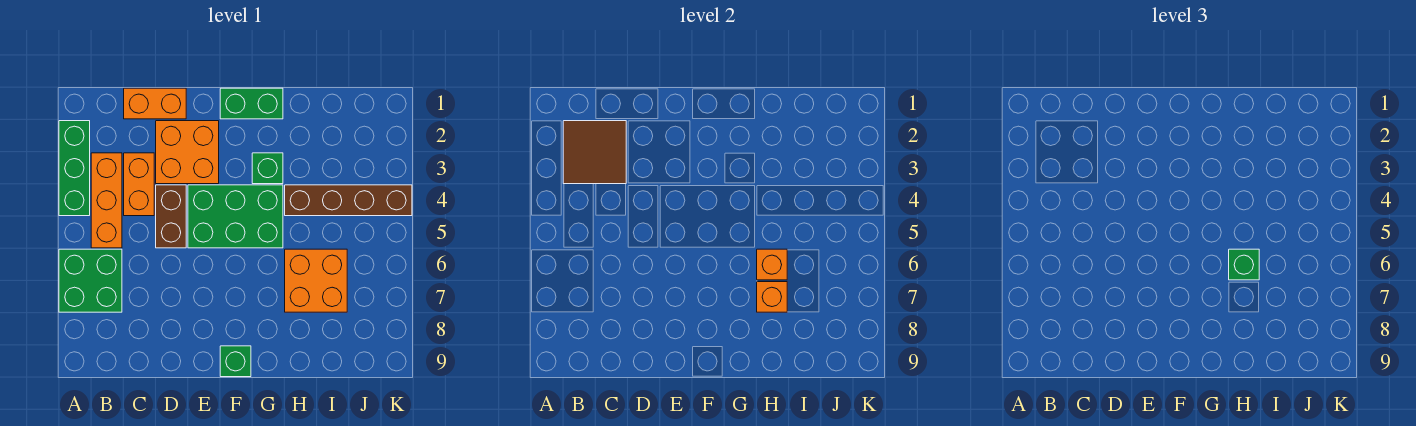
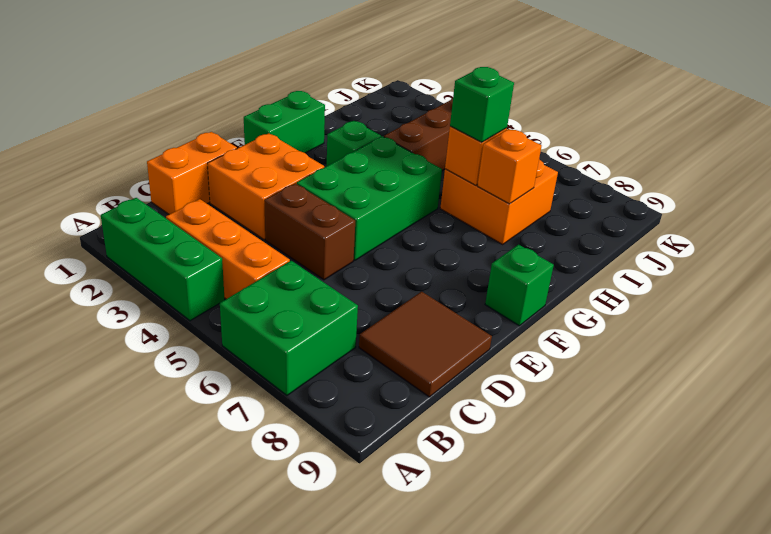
brown 2x2 tile [563,121,626,184] -> brown 2x2 tile moved to [359,291,492,397]
orange 1x2 brick [124,153,154,216] -> none

